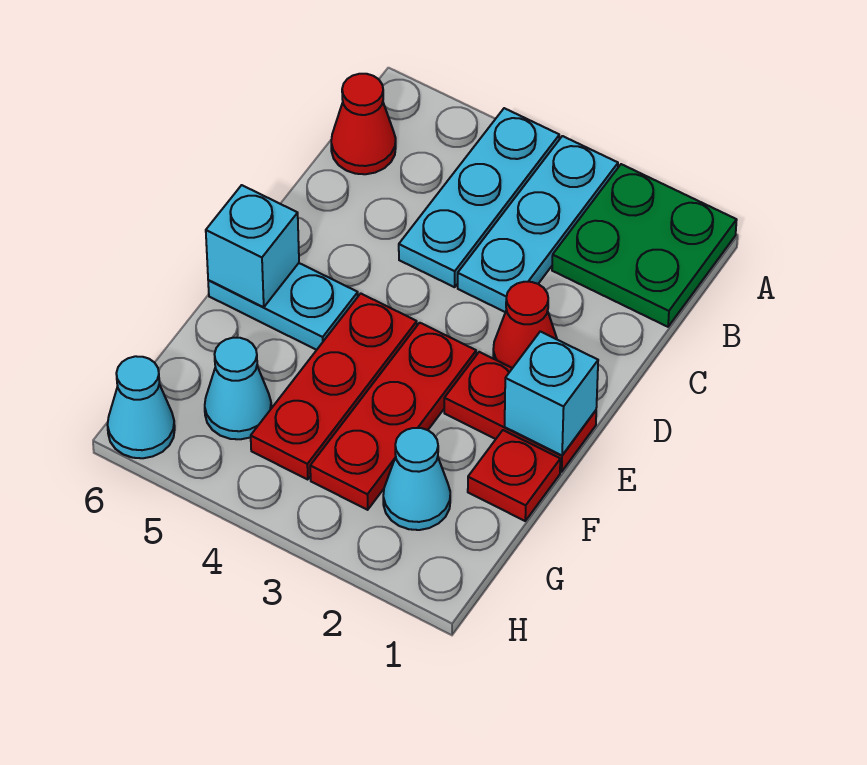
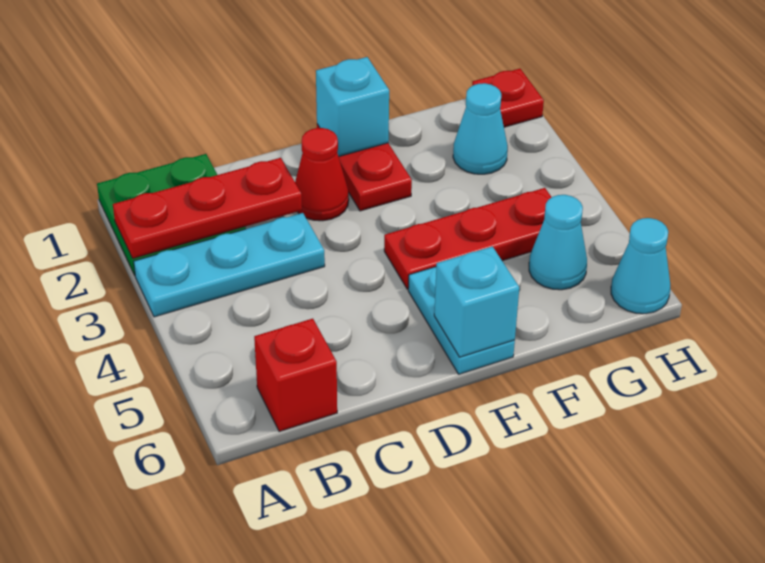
cyan 1x3 plate [399,108,559,287] -> none
red 1x1 cone [331,74,396,174] -> red 1x1 brick [254,319,337,431]
red 1x3 plate [310,323,476,510] -> red 1x3 plate moved to [113,158,302,258]
red 1x1 plate [468,430,560,521] -> red 1x1 plate moved to [472,69,544,127]

